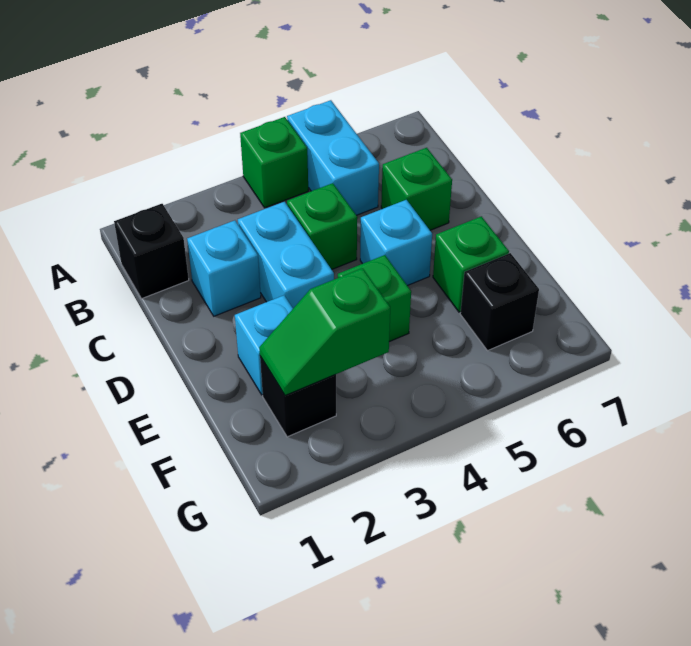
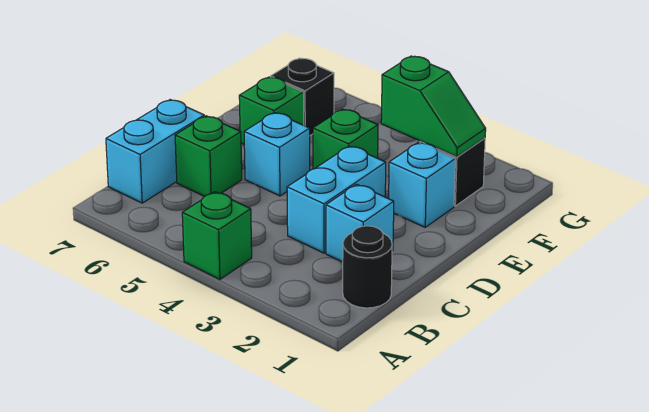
cyan 1x2 brick [287,100,379,215] -> cyan 1x2 brick moved to [106,100,204,203]
black 1x1 brick [114,204,189,299] -> black 1x1 round brick [343,226,392,308]
green 1x1 brick [287,183,357,269] -> none

